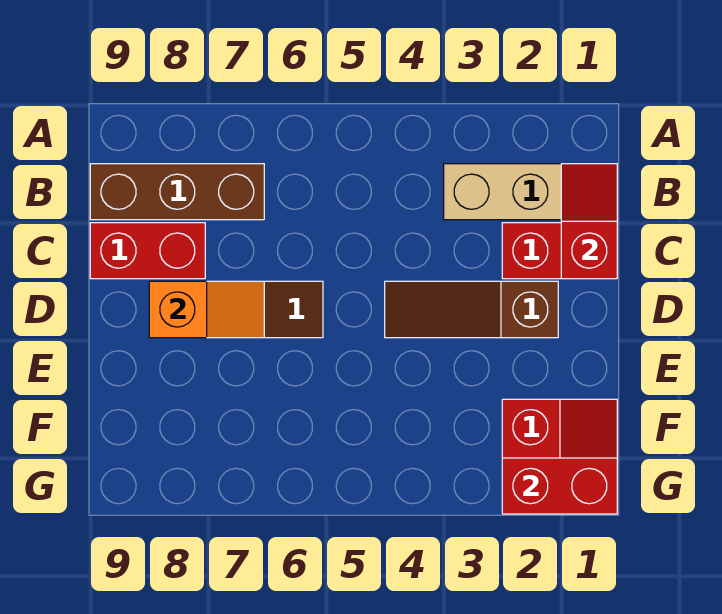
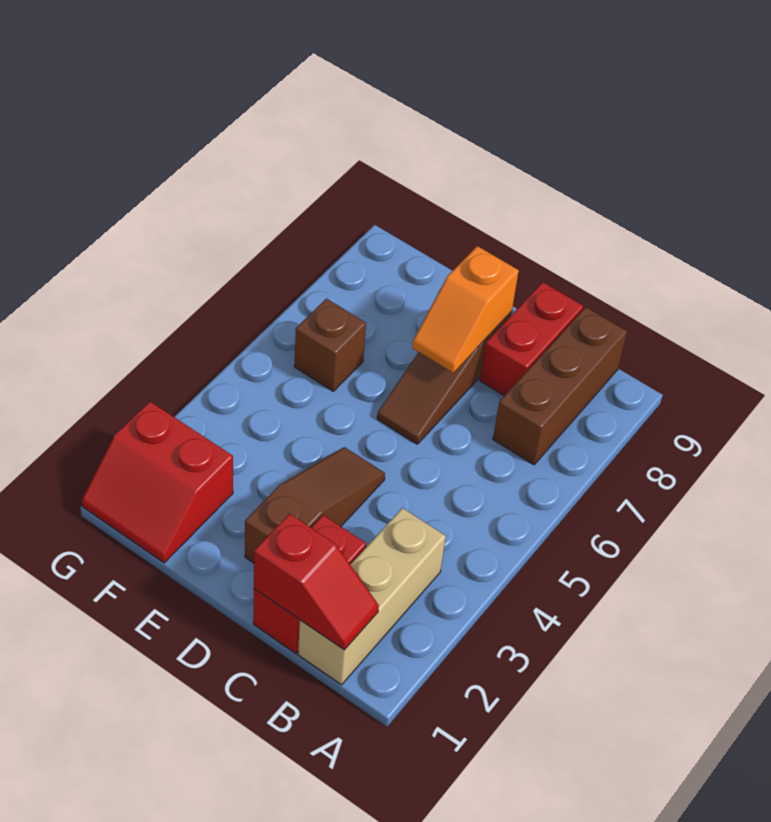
none -> brown 1x1 brick [294,299,366,391]
red 1x2 brick [502,458,617,514] -> none

